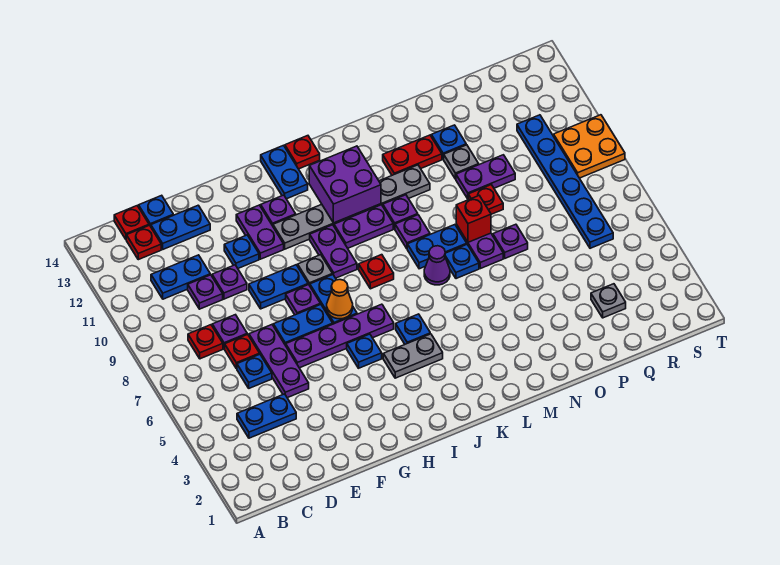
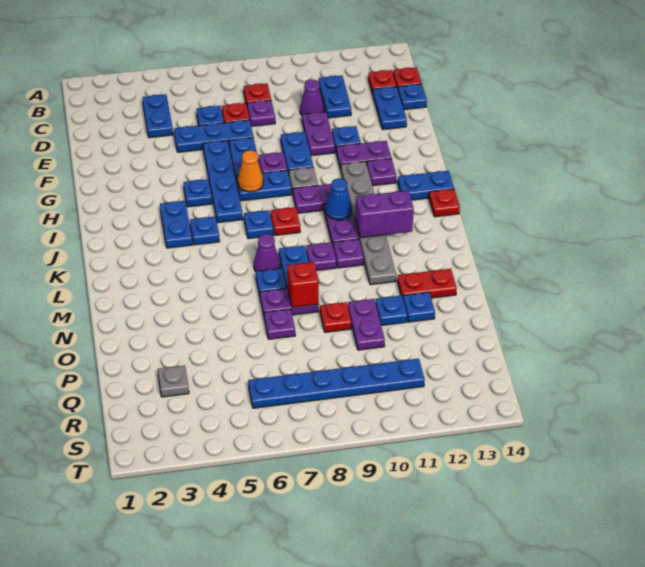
purple 1x1 plate [188,275,223,309] -> purple 1x1 cone [300,79,324,116]
purple 1x3 plate [249,325,309,398] -> blue 1x3 plate [174,120,253,152]
purple 1x1 plate [212,265,247,299] -> purple 1x2 plate [302,112,335,156]
purple 1x4 plate [286,304,394,368] -> blue 1x4 plate [203,140,243,223]
grey 1x2 plate [383,334,443,378] -> blue 1x2 plate [160,201,192,248]
none -> blue 1x1 plate [244,210,273,239]
none -> blue 1x1 cone [326,178,352,220]
purple 2x2 brick [309,146,381,223] -> purple 1x2 brick [355,190,414,238]
red 1x2 plate [383,135,442,175] -> red 1x2 plate turned to [397,269,457,298]
grey 1x1 plate [444,145,479,179] -> blue 1x1 plate [375,295,407,326]
orange 2x2 plate [554,115,625,178] -> none

